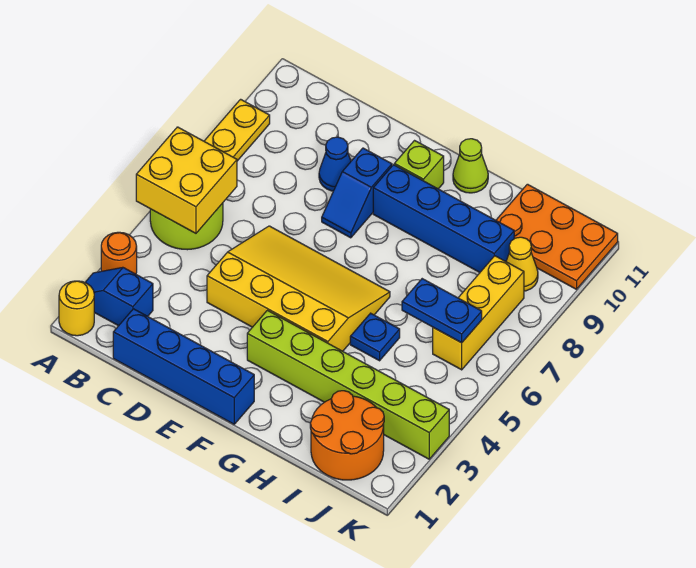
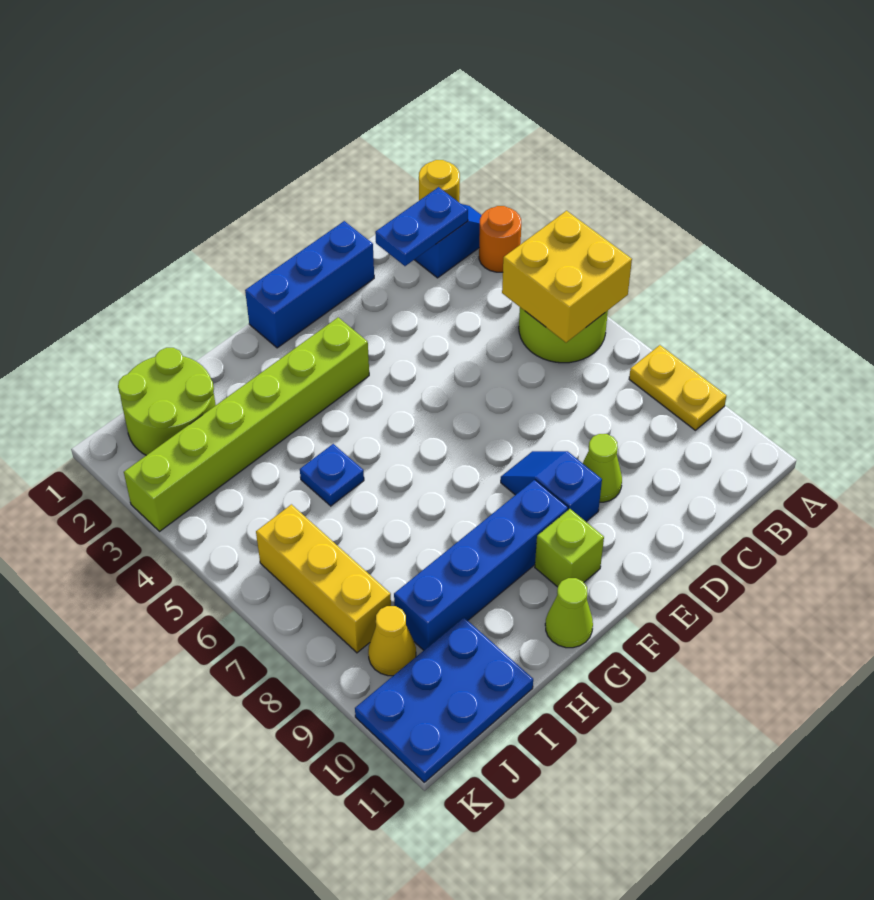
blue 1x4 brick [113,309,254,424] -> blue 1x3 brick [245,221,374,348]
yellow 3x4 slope [207,226,390,351] -> none
blue 1x1 cone [319,137,351,191] -> lime 1x1 cone [583,434,622,502]
orange 2x2 round brick [310,391,384,480] -> lime 2x2 round brick [118,348,216,455]
blue 1x2 plate [402,279,482,343] -> blue 1x2 plate moved to [375,187,468,266]
orange 2x3 plate [496,184,618,289] -> blue 2x3 plate [355,617,533,782]

